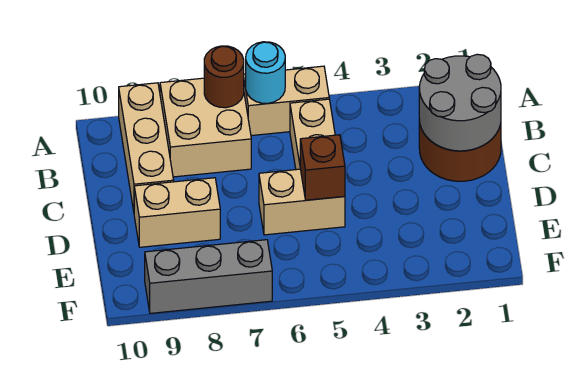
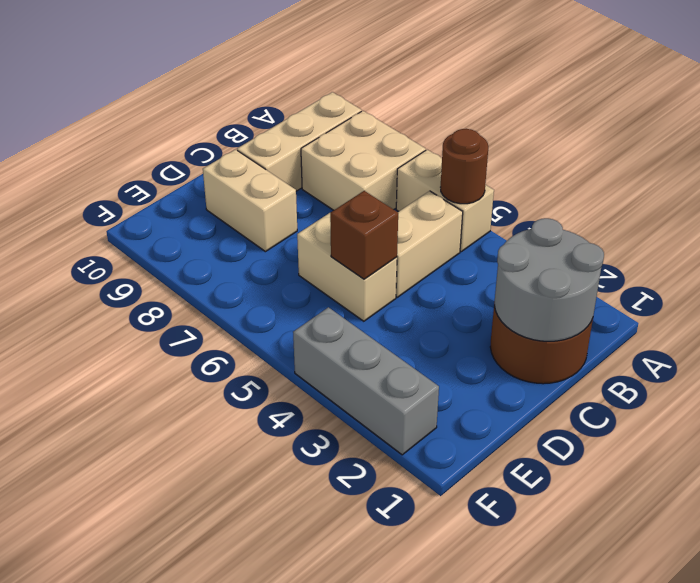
cyan 1x1 round brick [246,42,285,103] -> none
brown 1x1 round brick [204,46,244,108] -> brown 1x1 round brick moved to [441,129,488,204]
grey 1x3 brick [145,240,272,313] -> grey 1x3 brick moved to [293,307,439,455]

